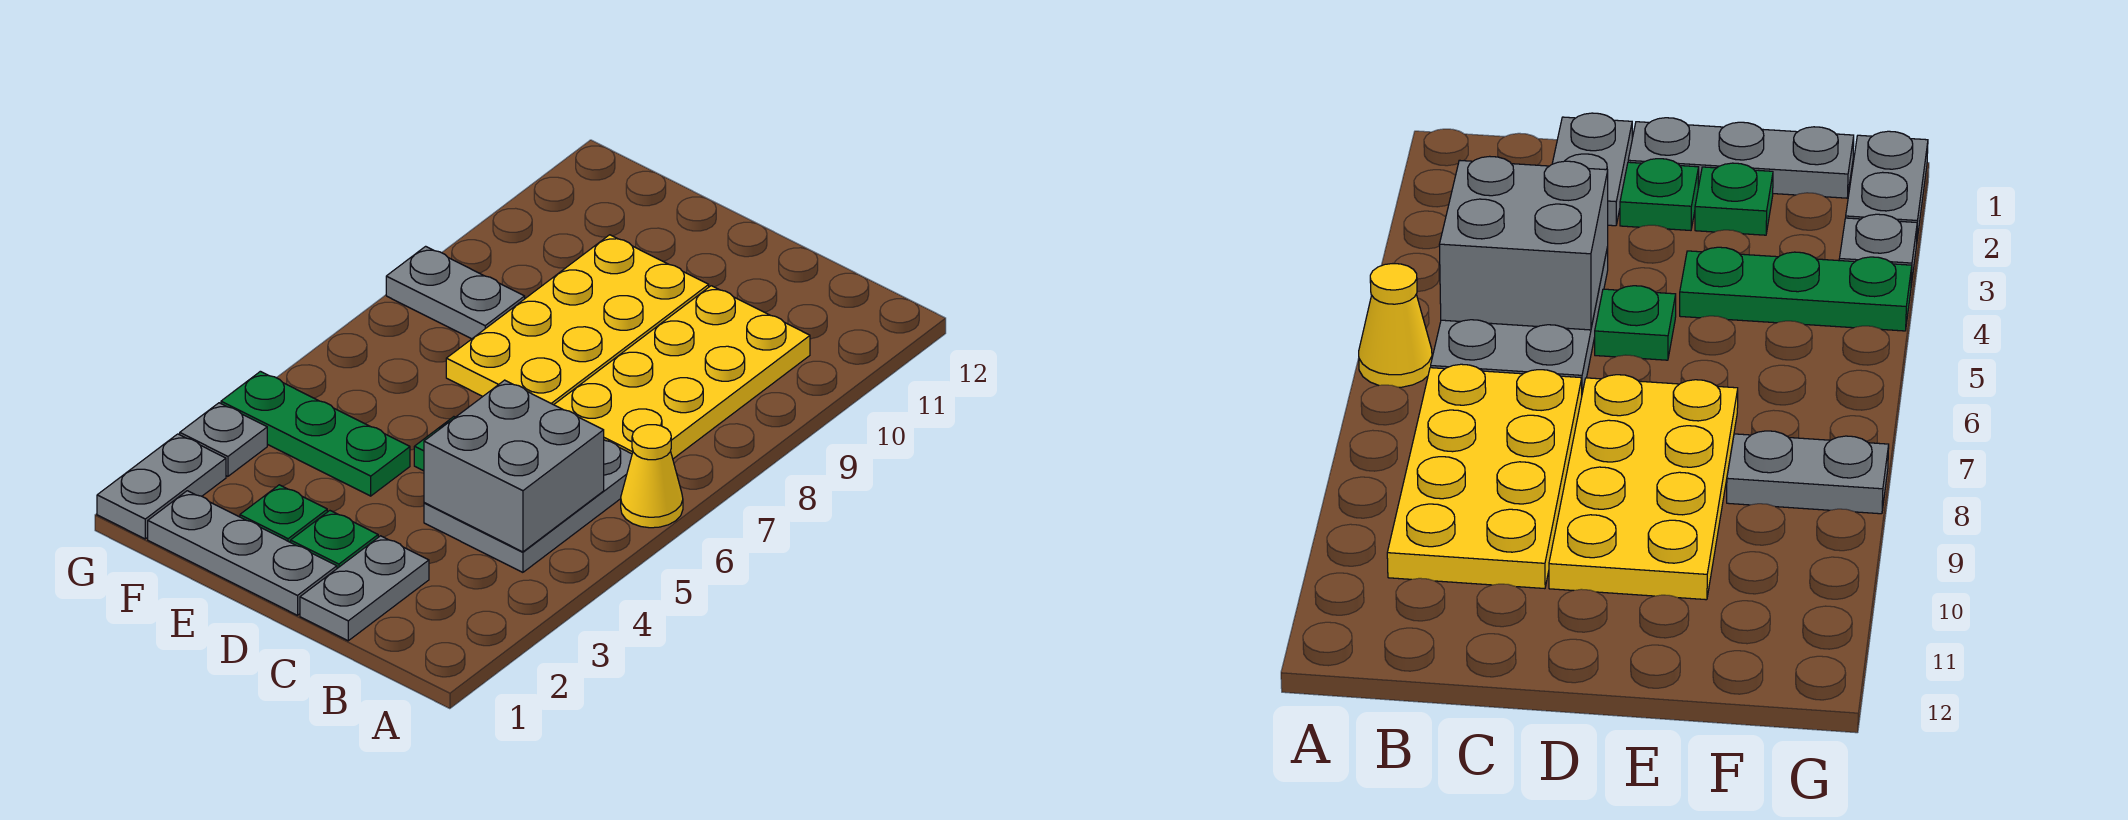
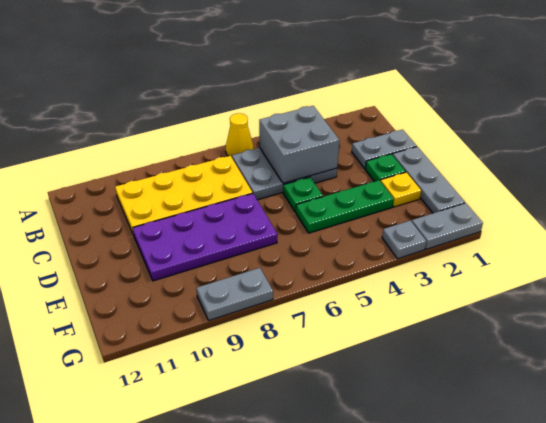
yellow 2x4 plate [446,235,709,405] -> purple 2x4 plate [133,193,278,281]
green 1x1 plate [240,485,327,542] -> yellow 1x1 plate [381,172,421,207]
green 1x3 plate [221,371,410,496] -> green 1x3 plate turned to [296,180,394,233]
grey 1x2 plate [386,246,525,339] -> grey 1x2 plate turned to [197,268,273,320]

